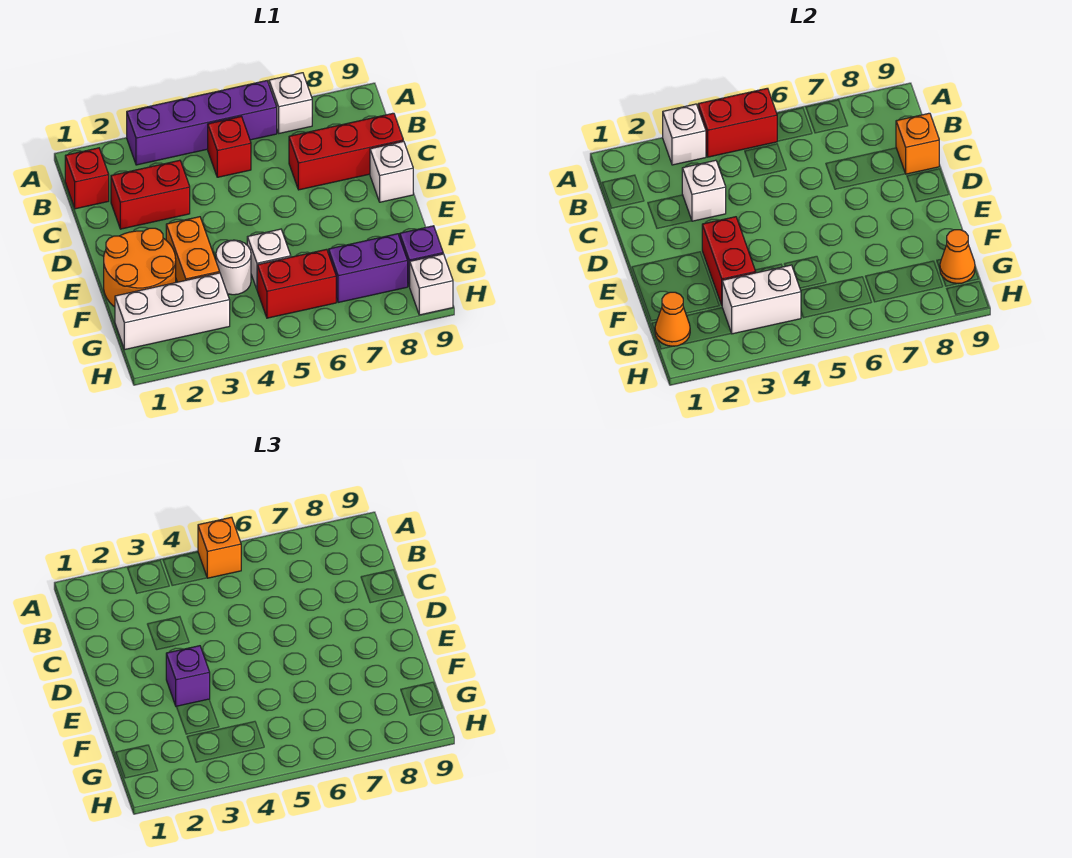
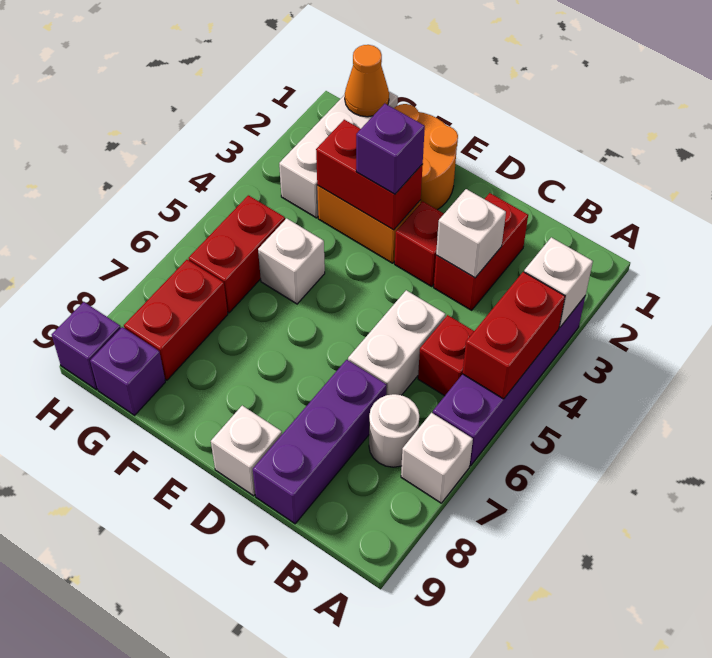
orange 1x1 brick [198,517,241,578] -> none
red 1x1 brick [65,148,109,209] -> red 1x1 brick moved to [395,201,444,287]
red 1x3 brick [289,113,403,190] -> purple 1x3 brick [253,360,387,524]
orange 1x1 brick [896,113,939,174] -> none
white 1x1 round brick [216,240,251,295] -> white 1x1 round brick moved to [369,394,419,467]
white 1x2 brick [722,265,801,334] -> white 1x2 brick moved to [348,290,446,395]
purple 1x2 brick [329,234,408,303] -> red 1x2 brick [124,260,228,380]
orange 1x1 cone [940,230,975,284] -> none
white 1x1 brick [410,254,453,315] -> purple 1x1 brick [52,302,121,390]

